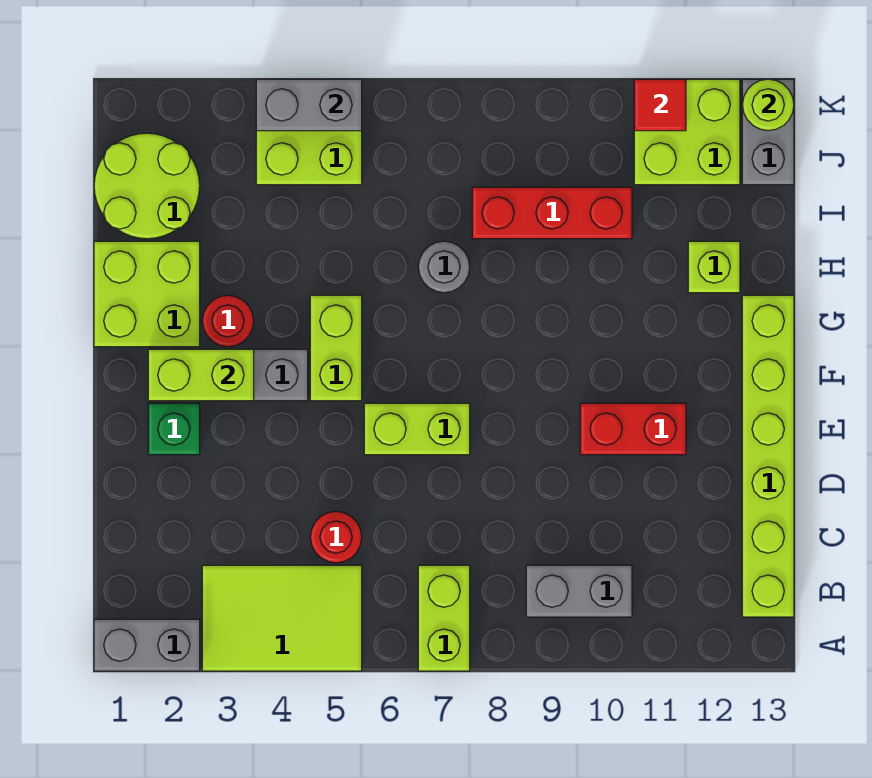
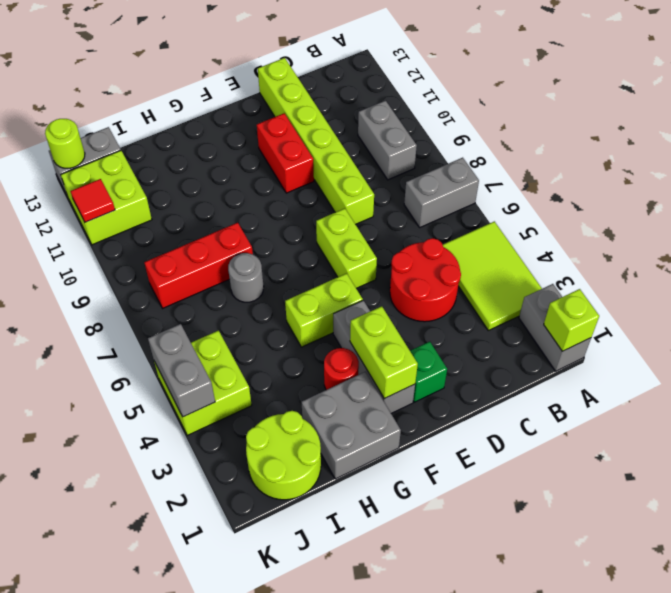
lime 1x2 brick [418,565,470,671] -> grey 1x2 brick [404,158,479,227]
lime 1x6 brick [742,295,794,617] -> lime 1x6 brick turned to [258,58,374,224]
red 1x1 round brick [310,511,362,563] -> red 2x2 round brick [390,238,461,322]
lime 2x2 brick [94,241,200,347] -> grey 2x2 brick [302,372,401,479]
lime 1x1 brick [688,241,740,293] -> lime 1x1 brick moved to [544,289,599,351]
red 1x3 brick [472,187,632,239] -> red 1x3 brick turned to [144,223,253,308]

